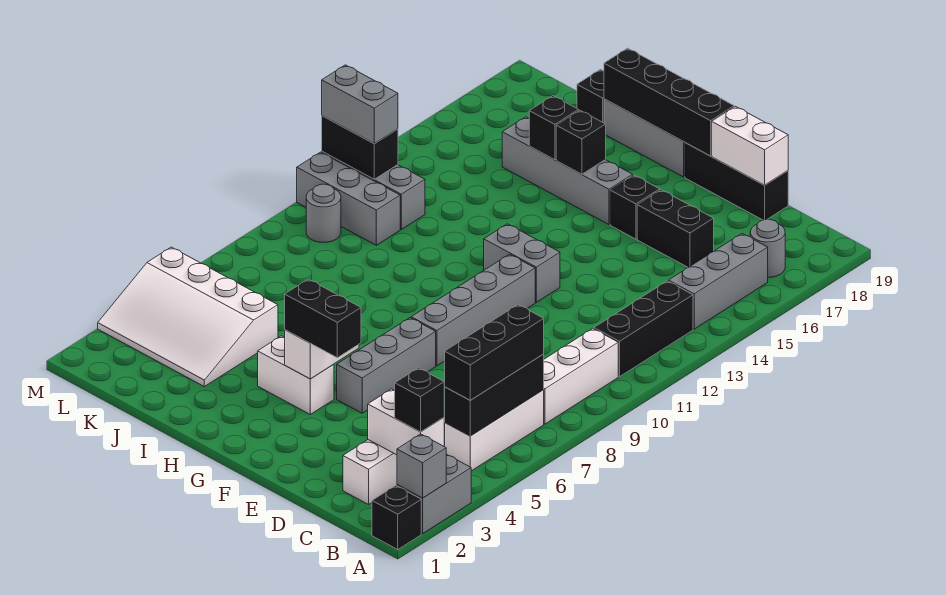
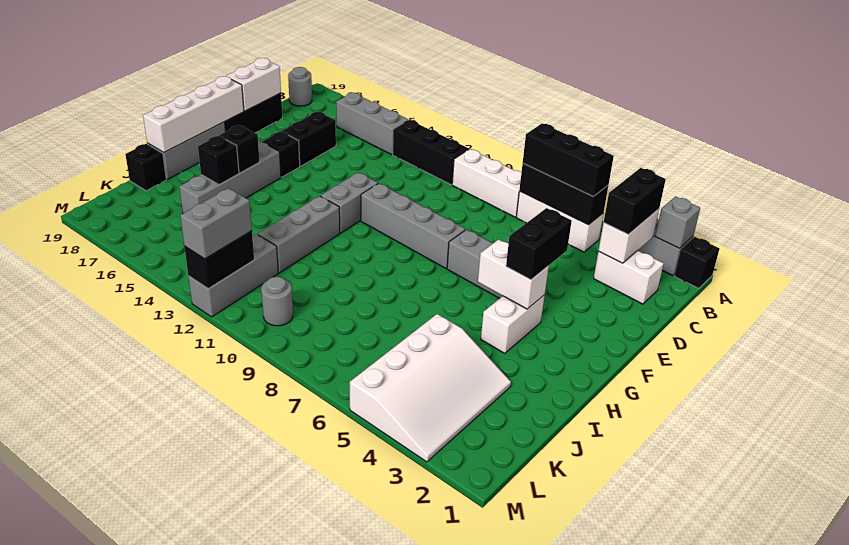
black 1x1 brick [395,368,444,432] -> black 1x2 brick [604,168,666,234]
grey 1x1 round brick [750,219,785,277] -> grey 1x1 round brick moved to [288,67,312,106]
black 1x4 brick [604,48,734,156] -> white 1x4 brick [143,76,244,152]
grey 1x3 brick [297,152,400,245] -> grey 1x3 brick moved to [258,196,340,273]

